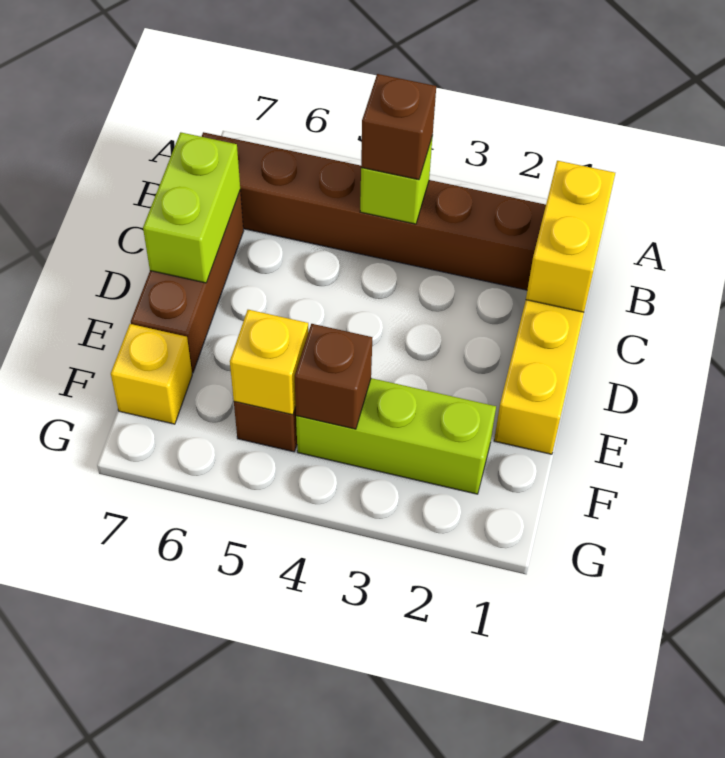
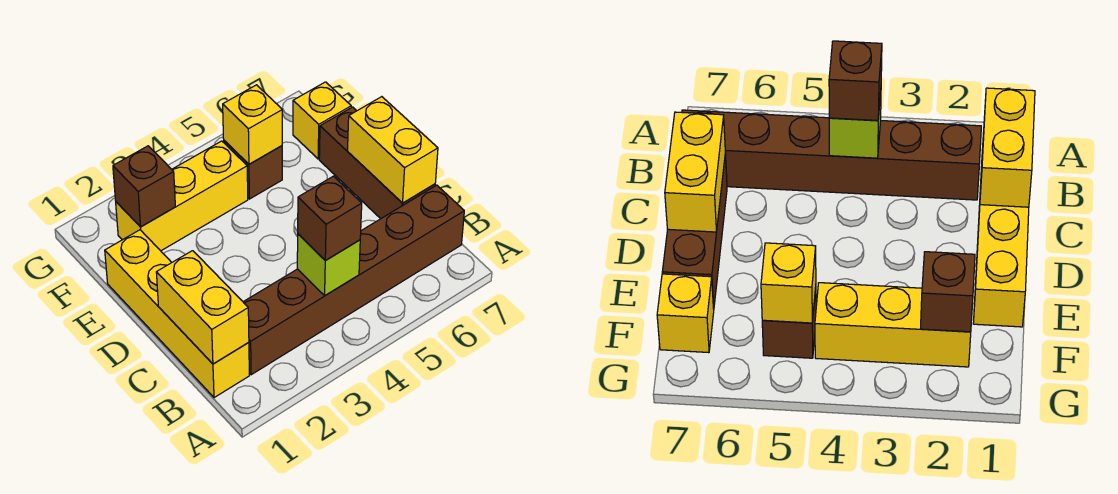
lime 1x2 brick [143,132,240,283] -> yellow 1x2 brick [348,97,438,203]
lime 1x3 brick [296,378,496,494] -> yellow 1x3 brick [116,141,248,251]
brown 1x1 brick [295,324,372,429] -> brown 1x1 brick moved to [113,146,175,227]

